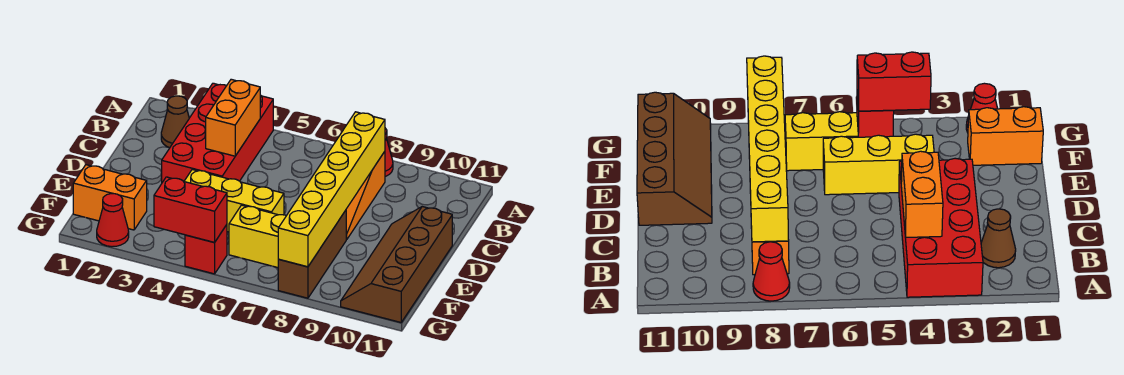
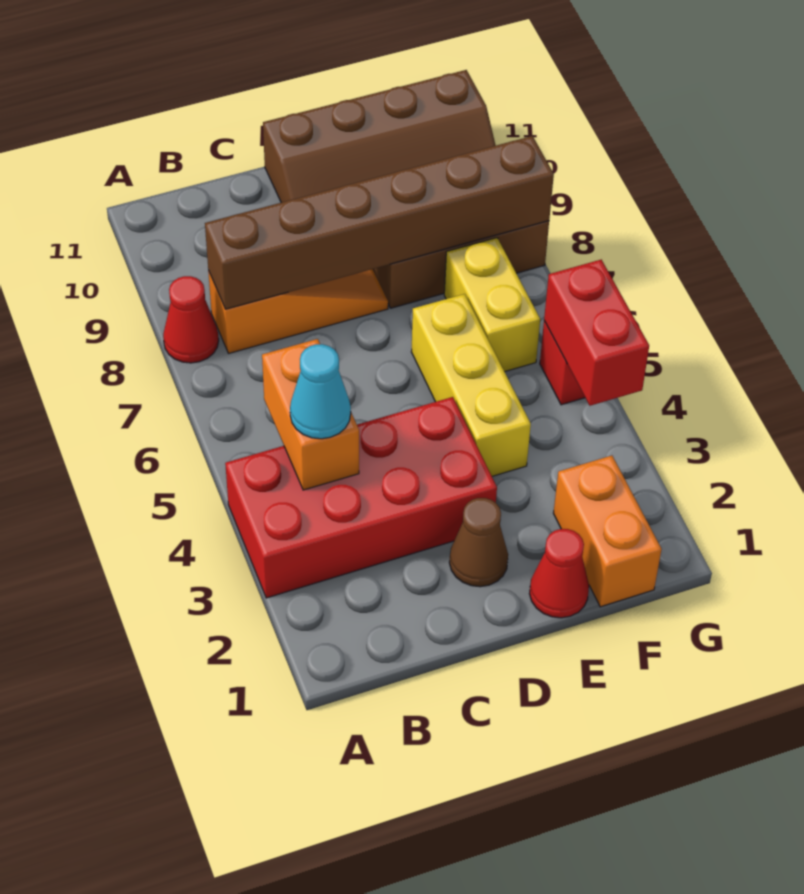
brown 1x1 cone [161,96,189,148] -> brown 1x1 cone moved to [449,498,508,587]
orange 1x2 brick [206,79,260,156] -> orange 1x2 brick turned to [262,339,359,490]
none -> cyan 1x1 cone [290,344,351,439]
yellow 1x6 brick [278,112,385,267] -> brown 1x6 brick [205,136,554,309]
red 1x1 cone [97,194,129,247] -> red 1x1 cone moved to [529,529,589,618]

